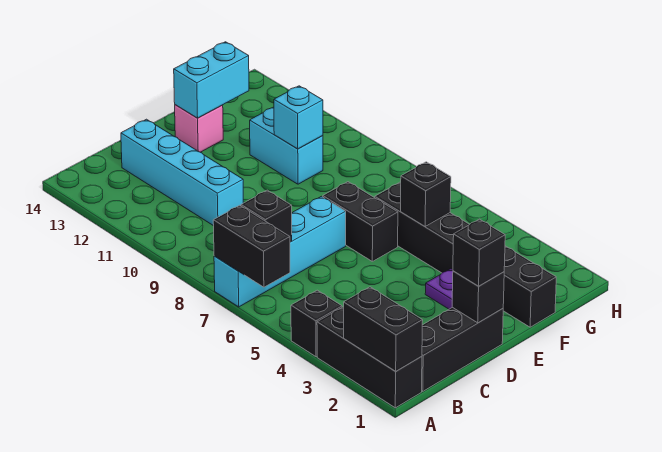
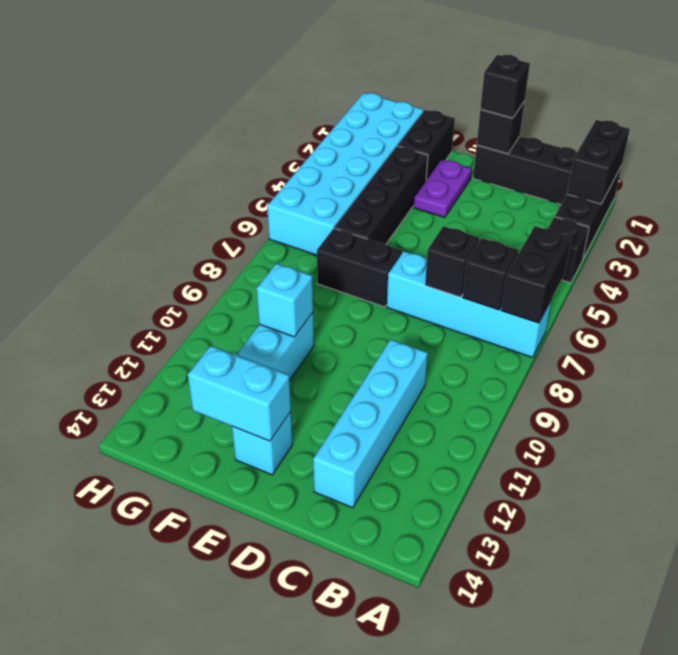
black 1x2 brick [323,182,398,261] -> black 1x2 brick turned to [317,228,402,307]
pink 1x1 brick [175,105,223,152] -> cyan 1x1 brick [232,412,292,475]
black 1x1 brick [400,162,451,226] -> black 1x1 brick moved to [425,226,479,297]
none -> cyan 2x6 brick [267,93,423,255]

